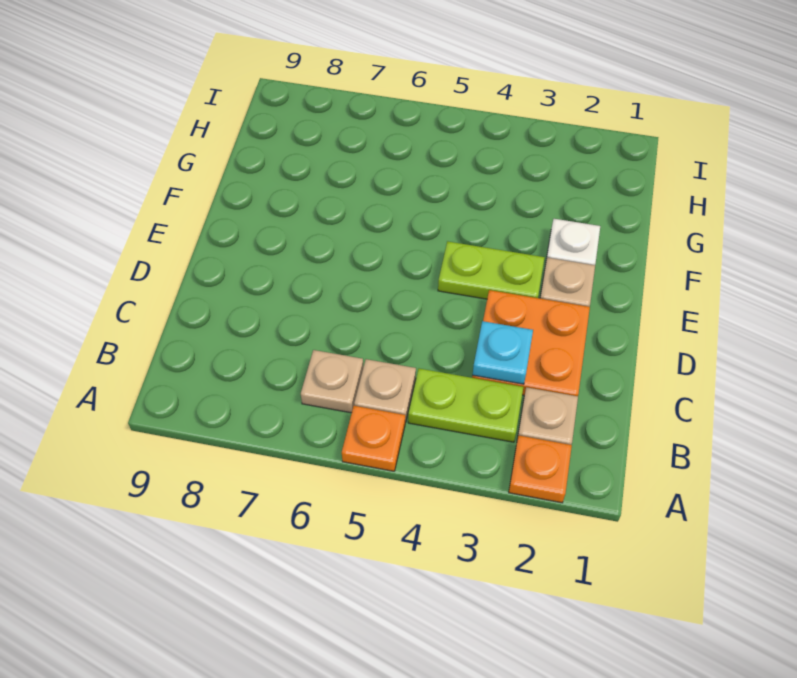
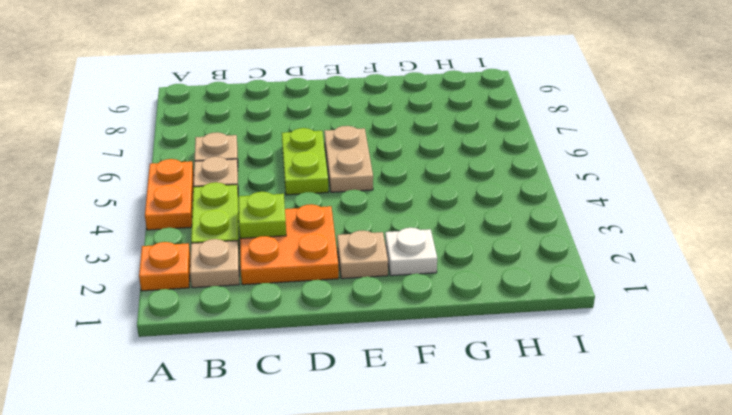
orange 1x1 plate [342,406,405,471] -> orange 1x2 plate [145,159,194,230]
cyan 1x1 plate [473,321,533,384] -> lime 1x1 plate [239,192,286,239]
lime 1x2 plate [438,241,545,299] -> lime 1x2 plate moved to [282,128,328,195]
none -> tan 1x2 plate [324,126,373,192]

